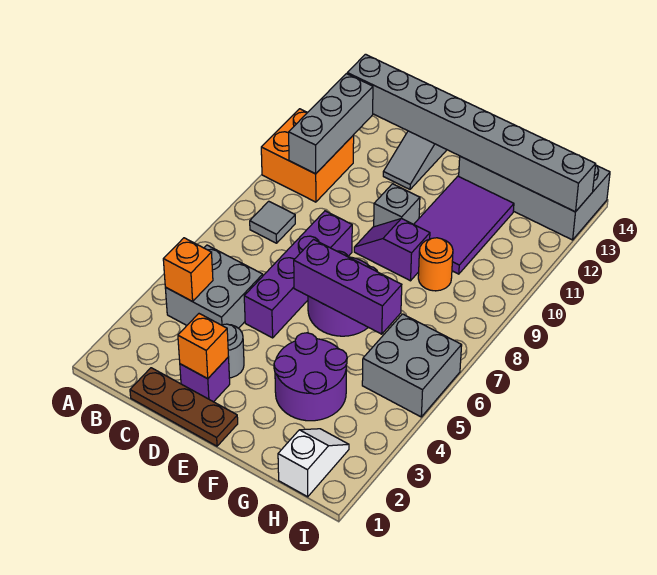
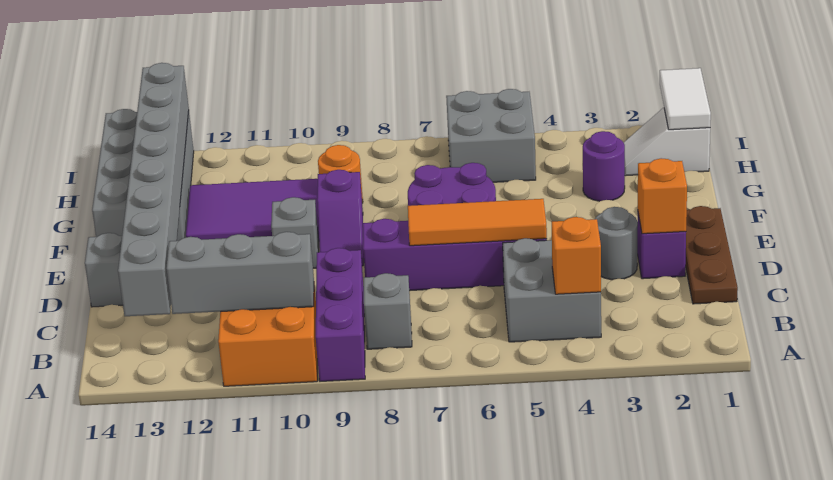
grey 1x1 tile [250,201,295,243] -> grey 1x1 brick [364,273,412,349]
none -> orange 1x3 tile [408,199,547,246]
purple 1x3 brick [294,239,402,334] -> purple 1x3 brick moved to [316,248,365,381]
purple 2x2 round brick [274,333,347,421] -> purple 1x1 round brick [583,131,625,201]
none -> white 1x2 tile [660,68,711,130]

